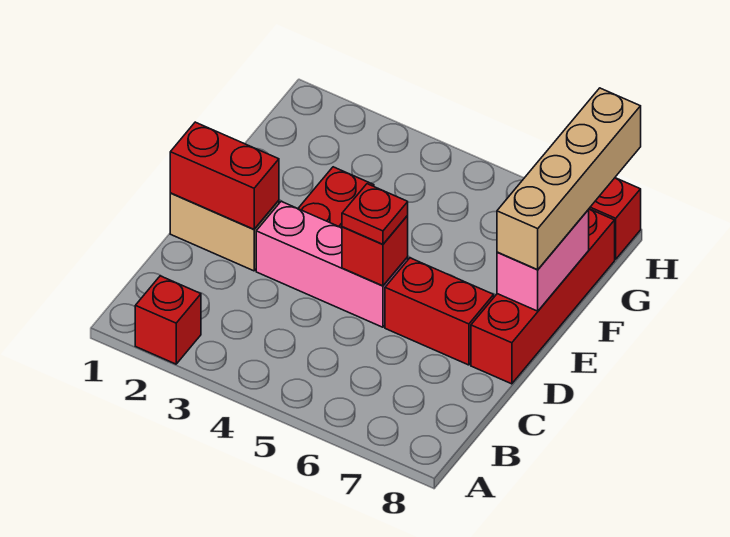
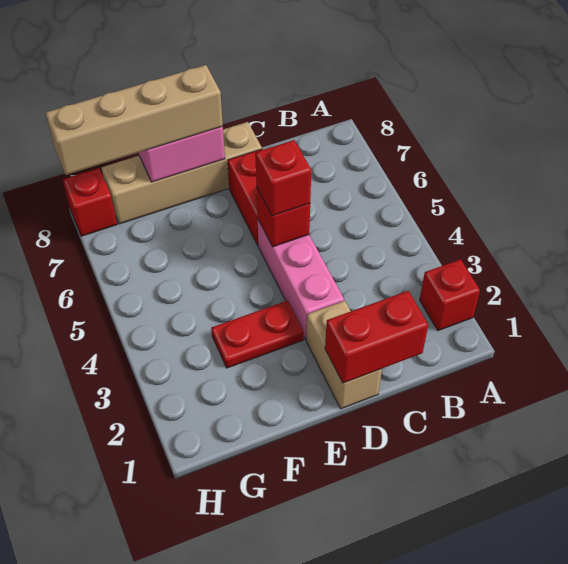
red 1x2 brick [170,122,279,229] -> red 1x2 brick turned to [325,291,428,383]
red 1x1 plate [342,184,408,244] -> red 1x1 brick [255,140,311,216]
red 1x4 brick [471,209,615,384] -> tan 1x4 brick [102,122,262,224]

